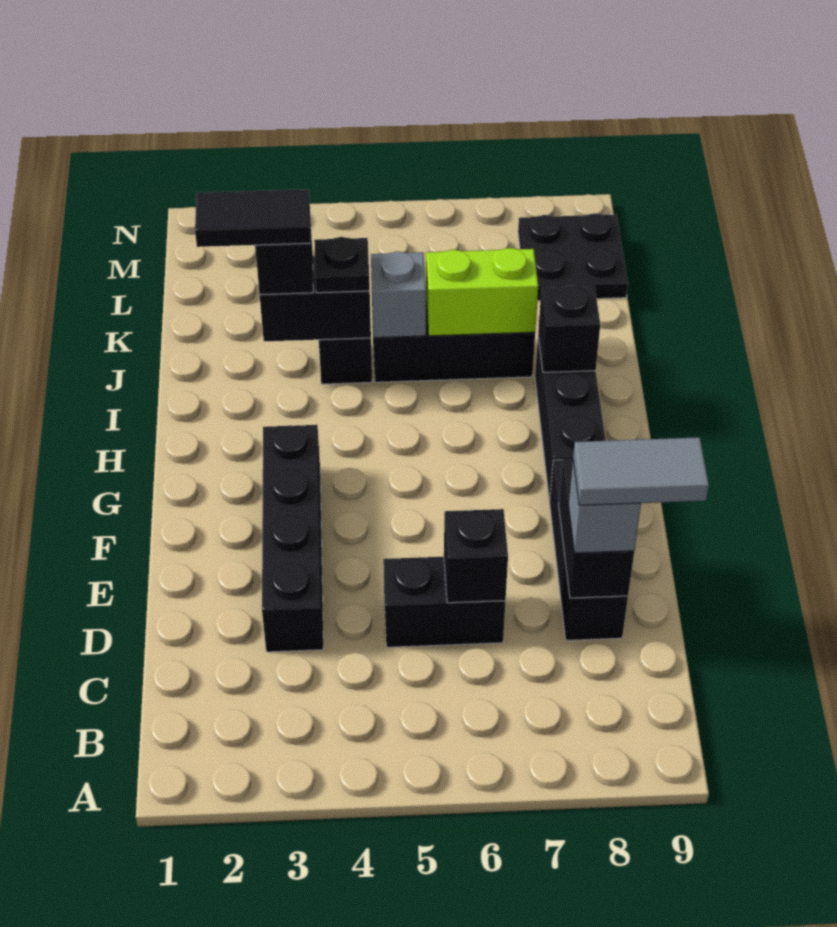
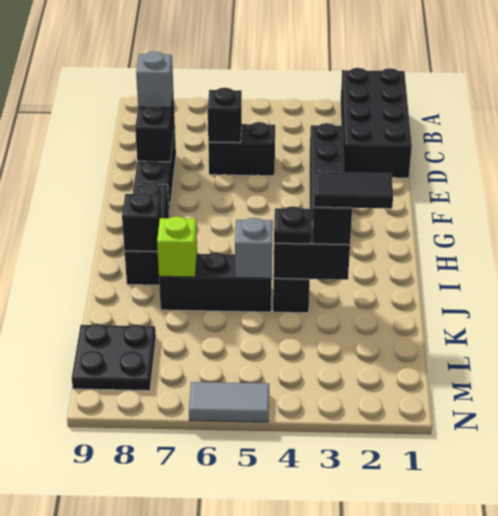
none -> black 2x4 brick [341,68,412,178]
grey 1x2 tile [573,437,709,505] -> grey 1x2 tile moved to [189,382,269,422]
lime 1x2 brick [426,248,538,336] -> lime 1x1 brick [157,216,197,277]

